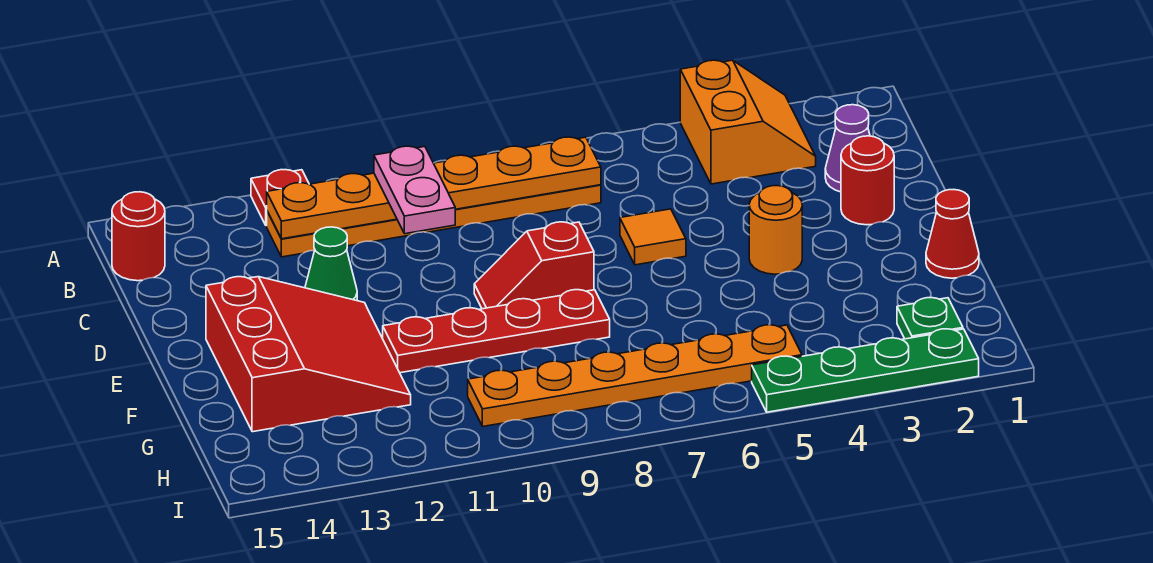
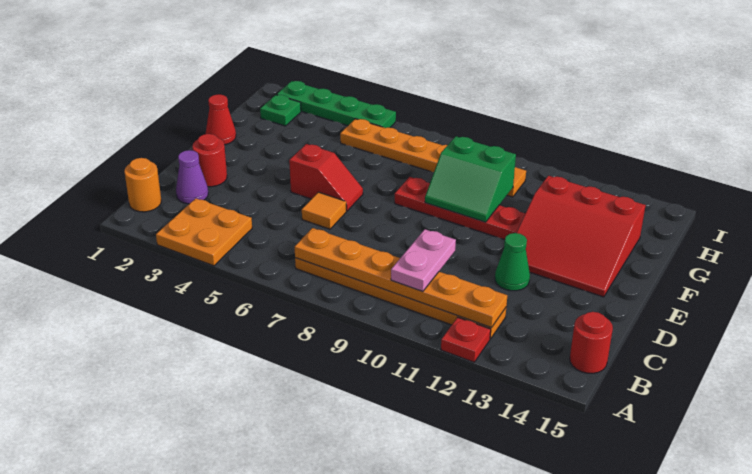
orange 2x2 slope [680,60,816,184] -> orange 2x2 plate [156,198,252,266]
orange 1x1 round brick [749,186,802,274] -> orange 1x1 round brick moved to [124,158,161,212]
red 1x2 slope [474,222,594,309] -> red 1x2 slope moved to [289,144,363,211]
red 3x3 slope [206,277,411,432] -> red 3x3 slope turned to [516,176,646,297]
none -> green 2x2 slope [425,136,516,222]

